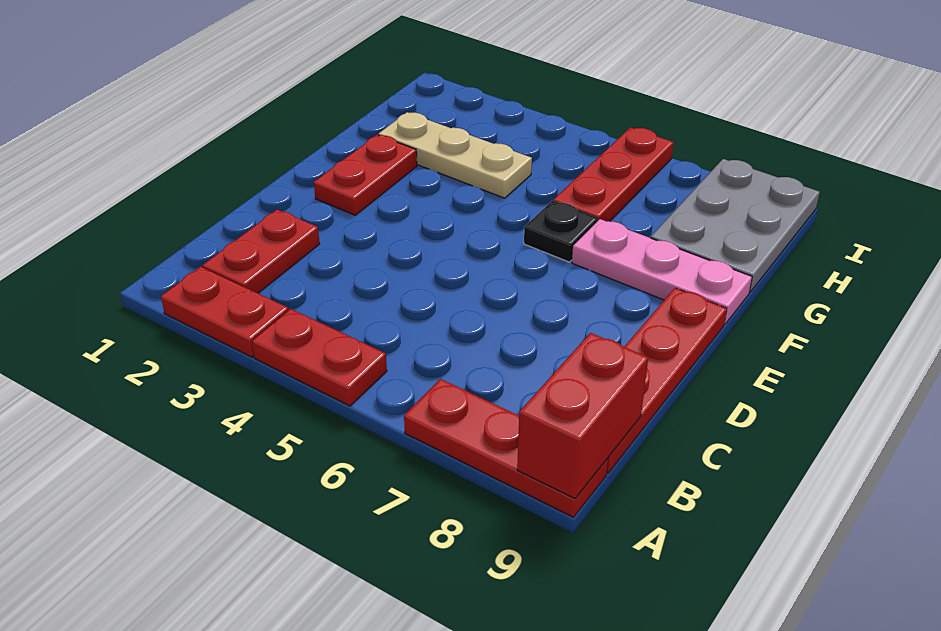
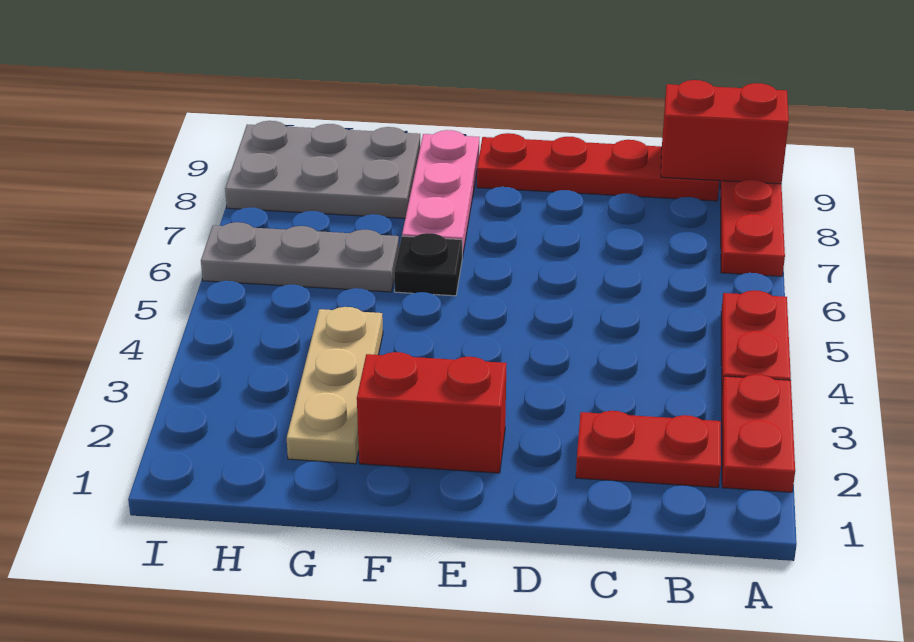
red 1x2 plate [314,135,417,215] -> red 1x2 brick [357,352,507,473]
red 1x3 plate [553,127,674,222] -> grey 1x3 plate [201,222,399,292]

